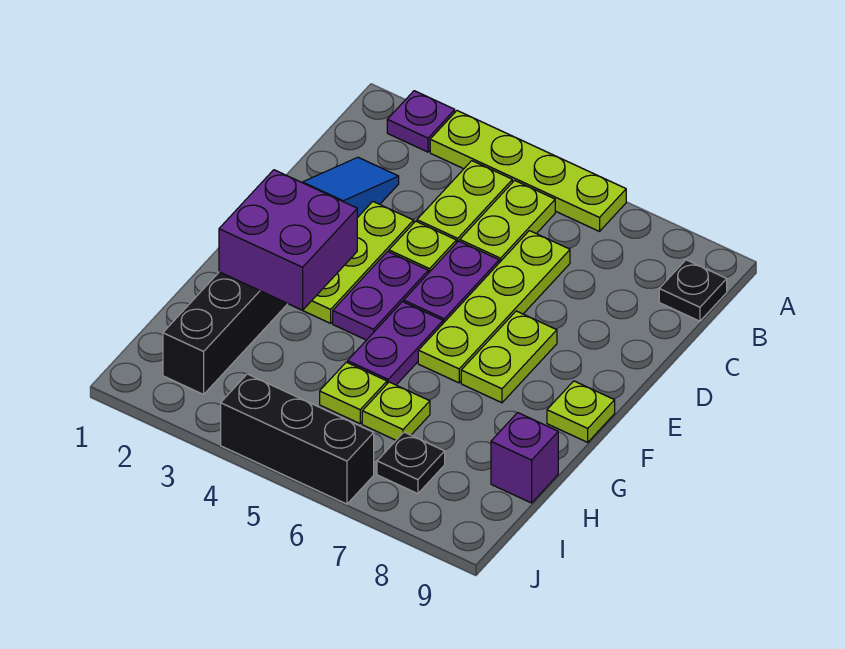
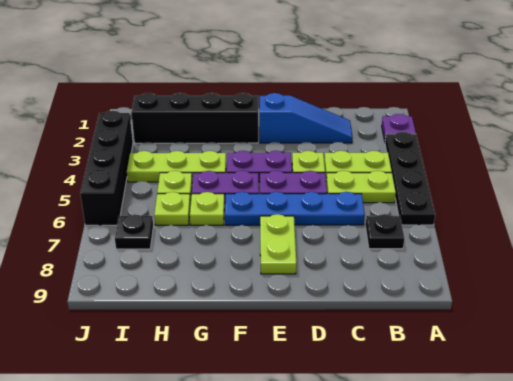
lime 1x4 plate [430,111,626,231] -> black 1x4 plate [385,132,435,225]
black 1x1 plate [659,260,727,321] -> black 1x1 plate moved to [366,214,404,249]
lime 1x4 plate [418,231,570,383] -> blue 1x4 plate [225,192,365,225]
lime 1x3 plate [303,202,414,323] -> lime 1x3 plate moved to [127,151,226,182]
lime 1x2 plate [461,311,557,403] -> lime 1x2 plate turned to [260,214,296,274]
purple 2x2 brick [219,170,357,310] -> none
lime 1x1 plate [547,381,615,442] -> lime 1x1 plate moved to [190,192,224,225]
purple 1x1 brick [491,413,558,503] -> none
black 1x3 brick [221,374,374,504] -> black 1x4 brick [80,111,133,225]

